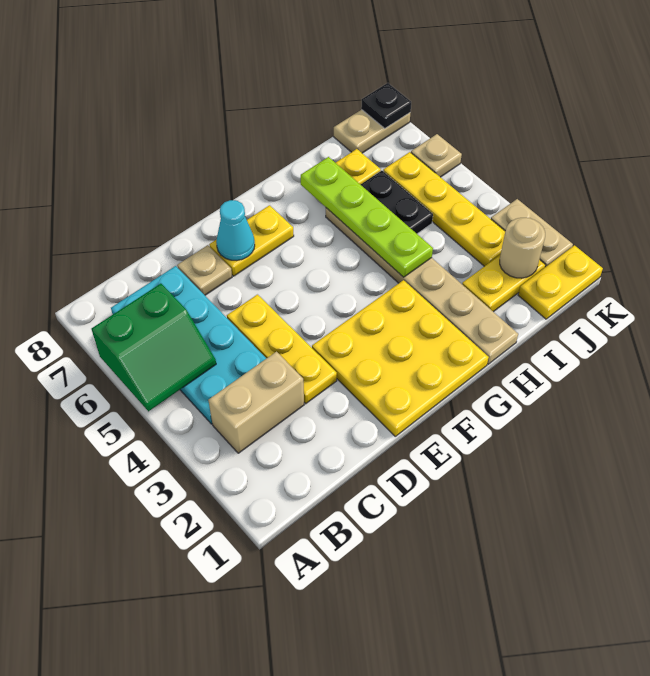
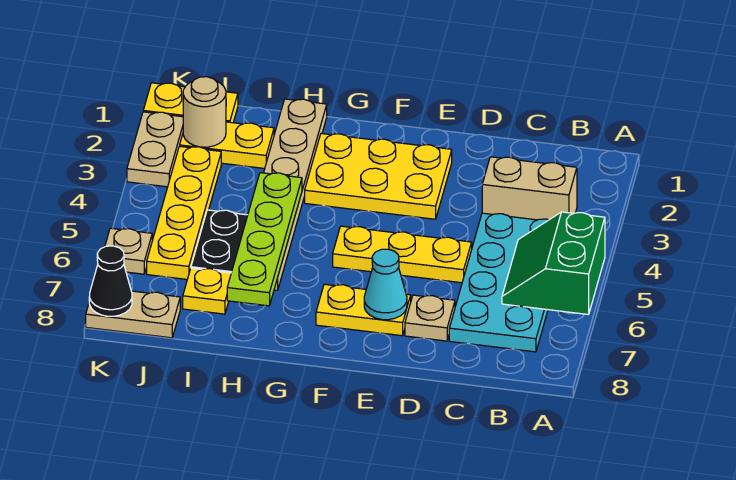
green 2x2 slope [92,284,216,411] -> green 2x2 slope turned to [502,212,605,315]
yellow 1x3 plate [227,295,337,404] -> yellow 1x3 plate turned to [333,226,472,283]
yellow 3x3 plate [312,280,489,436] -> yellow 2x3 plate [305,134,452,219]
black 1x1 plate [361,83,411,128] -> black 1x1 cone [89,246,132,316]

